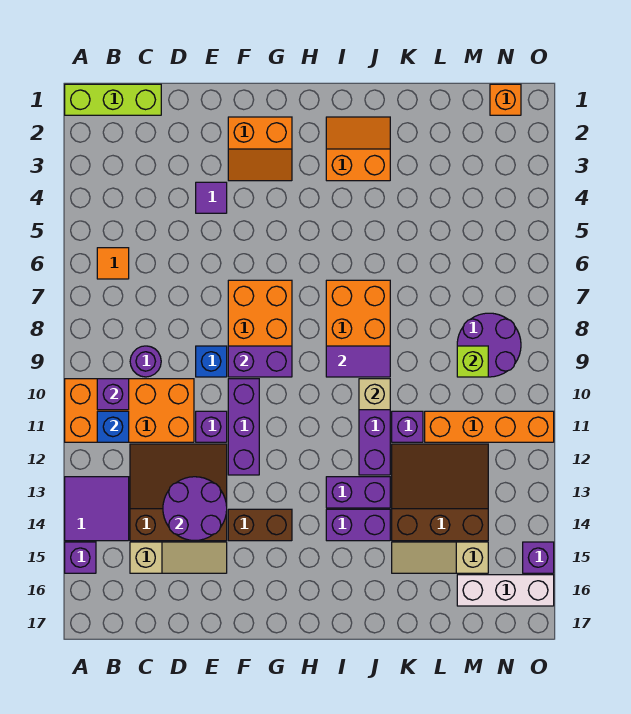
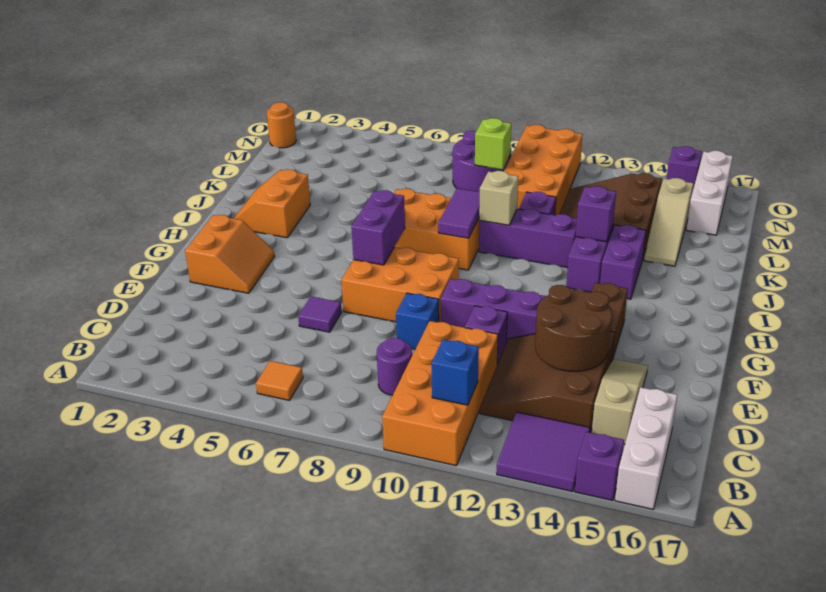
lime 1x3 brick [65,84,161,115] -> none
none -> white 1x3 brick [615,387,677,509]
purple 1x1 brick [97,379,129,410] -> purple 1x1 brick moved to [576,186,616,242]
purple 2x2 round brick [163,477,227,541] -> brown 2x2 round brick [535,285,612,371]
purple 1x1 tile [196,182,227,213] -> purple 1x1 tile moved to [298,296,342,332]
purple 1x2 brick [228,346,292,377] -> purple 1x2 brick moved to [351,190,405,265]
orange 1x4 brick [425,411,554,442] -> orange 2x4 brick [504,125,583,215]
orange 1x1 brick [490,84,521,115] -> orange 1x1 round brick [267,102,296,148]

